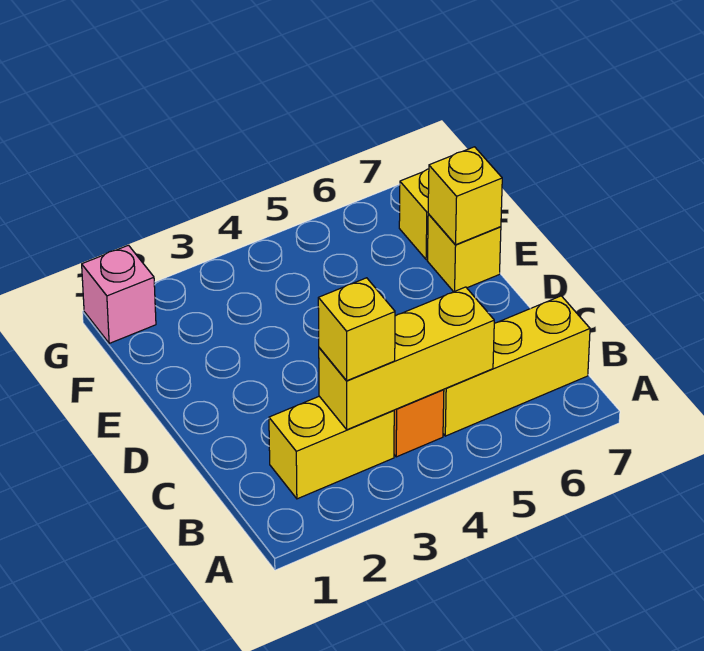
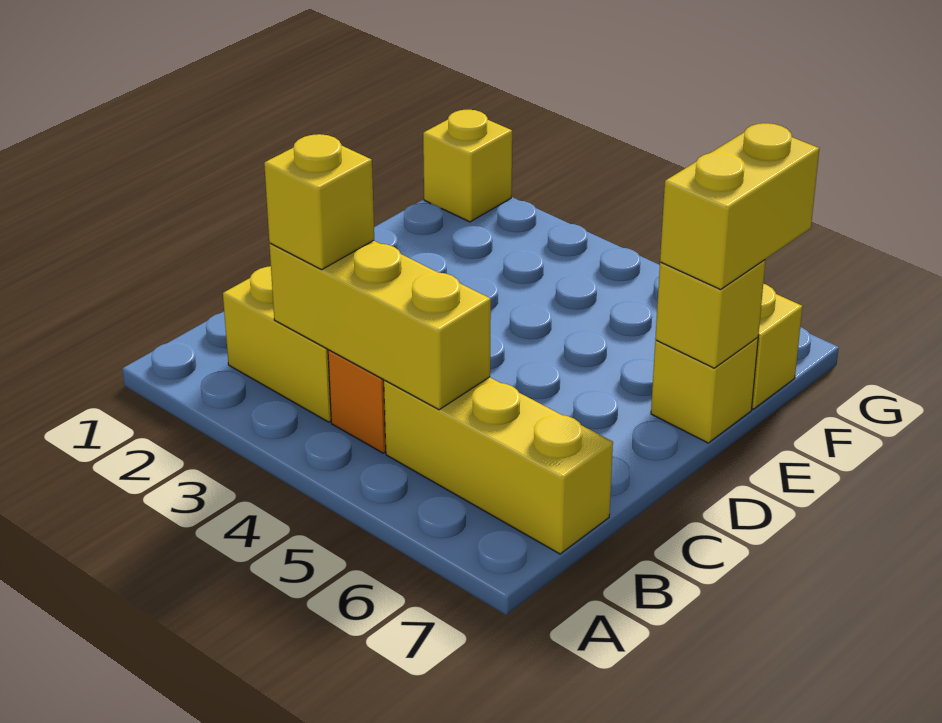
none -> yellow 1x2 brick [660,123,819,289]
pink 1x1 brick [82,245,156,343] -> yellow 1x1 brick [423,109,512,222]

